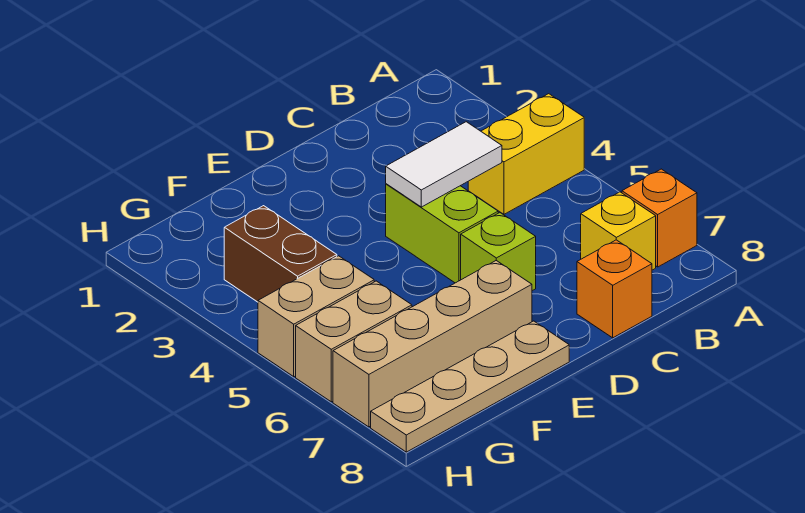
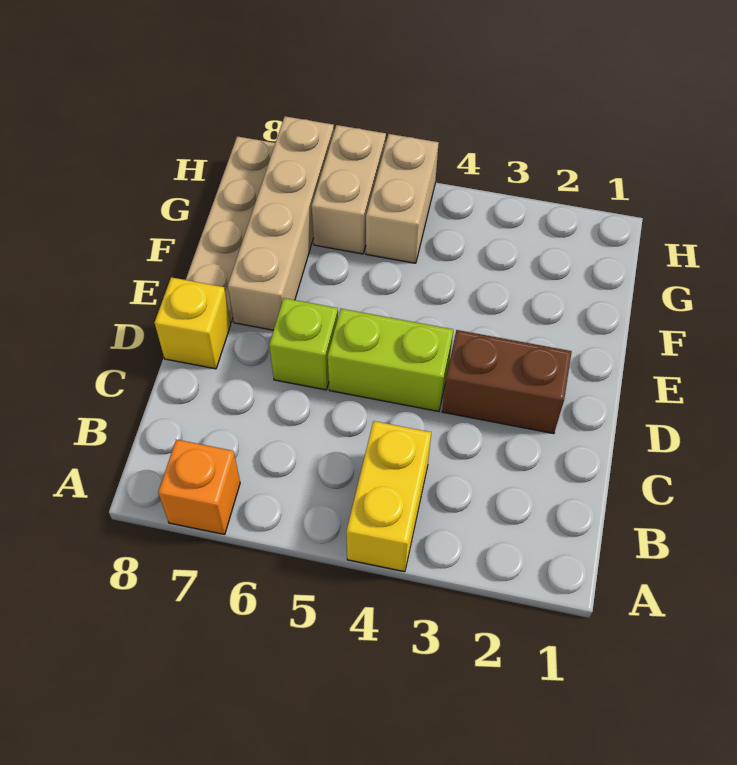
yellow 1x1 brick [581,192,656,270] -> yellow 1x1 brick moved to [155,277,231,369]
white 1x2 tile [386,122,502,207] -> none
orange 1x1 brick [577,240,652,338] -> none
brown 1x2 brick [224,206,337,302] -> brown 1x2 brick moved to [442,330,572,434]

